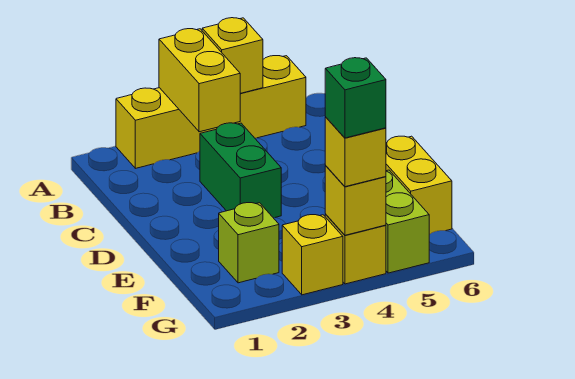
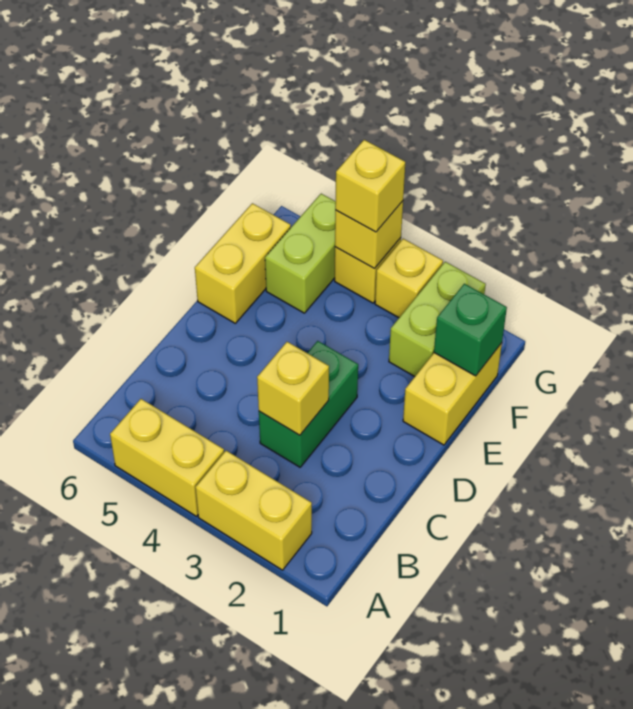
yellow 1x2 brick [159,29,240,132] -> yellow 1x2 brick moved to [403,343,502,445]
yellow 1x1 brick [202,18,263,93] -> yellow 1x1 brick moved to [257,342,329,435]
lime 1x1 brick [219,203,279,283] -> lime 1x2 brick [389,262,486,377]
green 1x1 brick [325,58,386,138] -> green 1x1 brick moved to [434,284,507,376]

